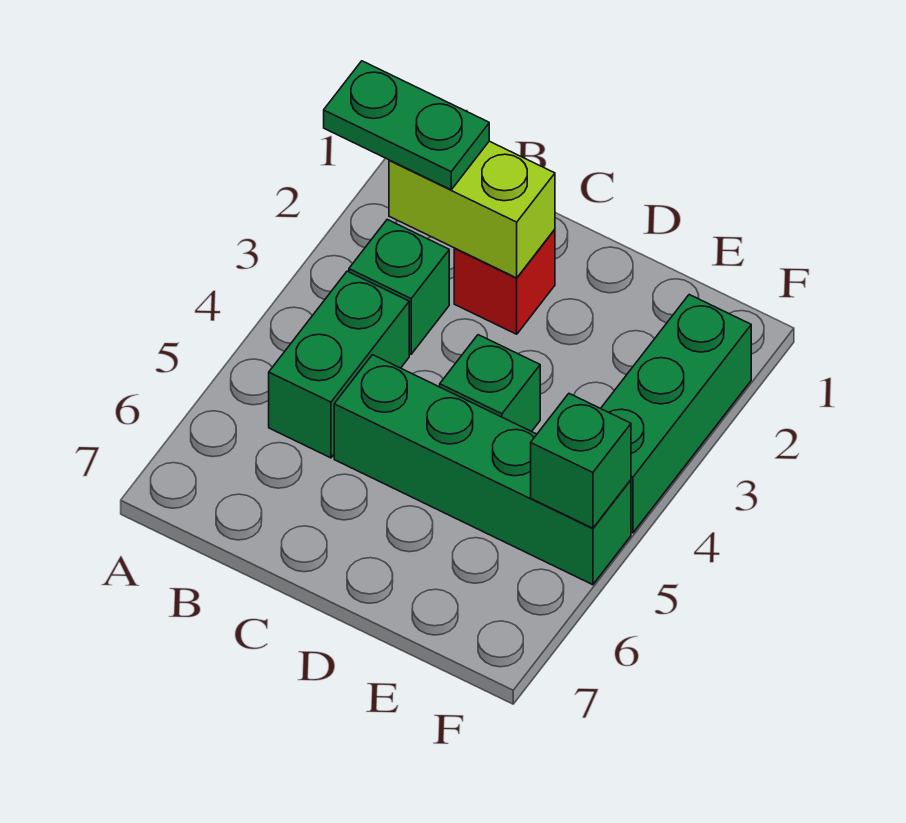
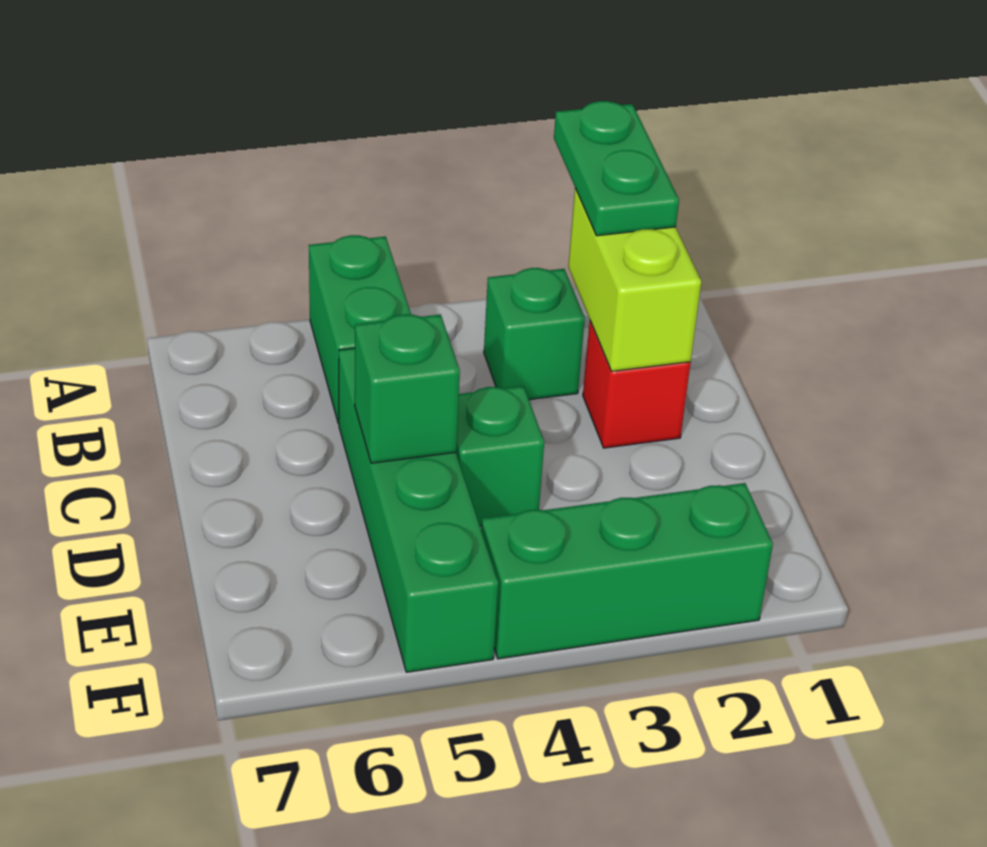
green 1x2 brick [269,271,409,458] -> green 1x2 brick turned to [309,235,411,423]
green 1x1 brick [531,394,631,528] -> green 1x1 brick moved to [355,314,460,463]

